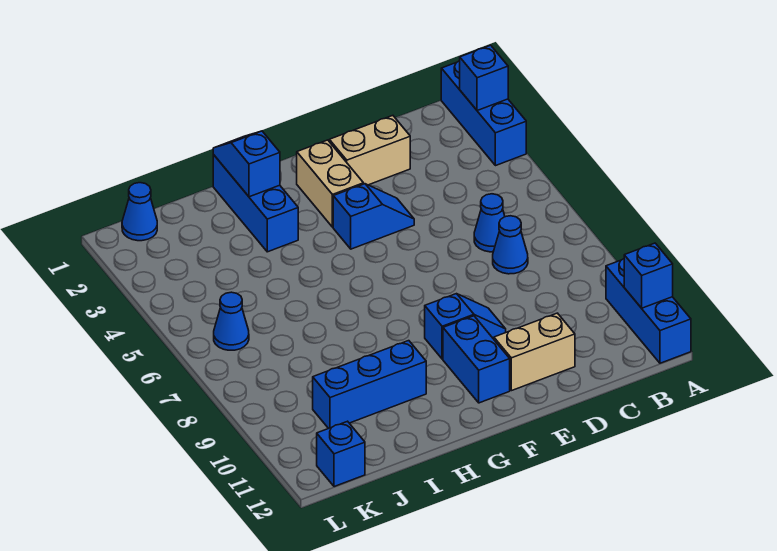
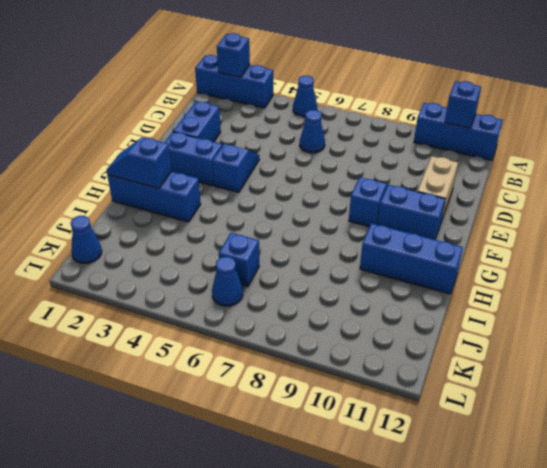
blue 1x1 cone [493,216,528,274] -> blue 1x1 cone moved to [293,76,317,117]
tan 1x2 brick [329,116,410,185] -> blue 1x2 brick [173,101,221,142]
tan 1x2 brick [297,140,364,227] -> blue 1x2 brick [164,132,222,186]
blue 1x3 brick [313,341,426,429] -> blue 1x3 brick turned to [360,223,463,294]
blue 1x1 brick [317,421,365,487] -> blue 1x1 brick moved to [219,233,259,287]

